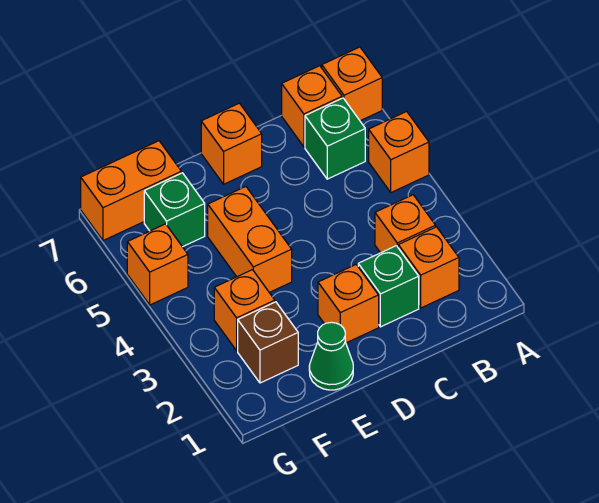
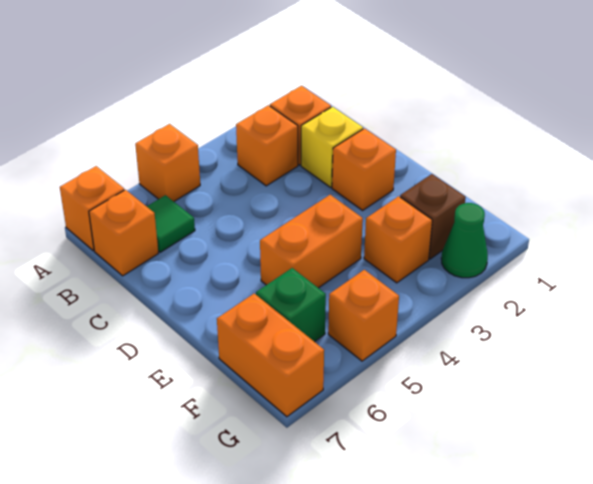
green 1x1 brick [305,98,365,179] -> green 1x1 tile [147,195,195,252]
green 1x1 brick [358,246,419,327] -> yellow 1x1 brick [301,107,363,187]
orange 1x1 brick [201,103,262,184] -> none
green 1x1 cone [309,322,353,390] -> green 1x1 cone moved to [441,203,488,278]

